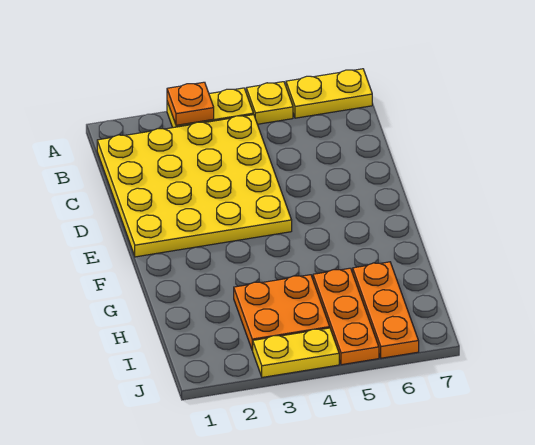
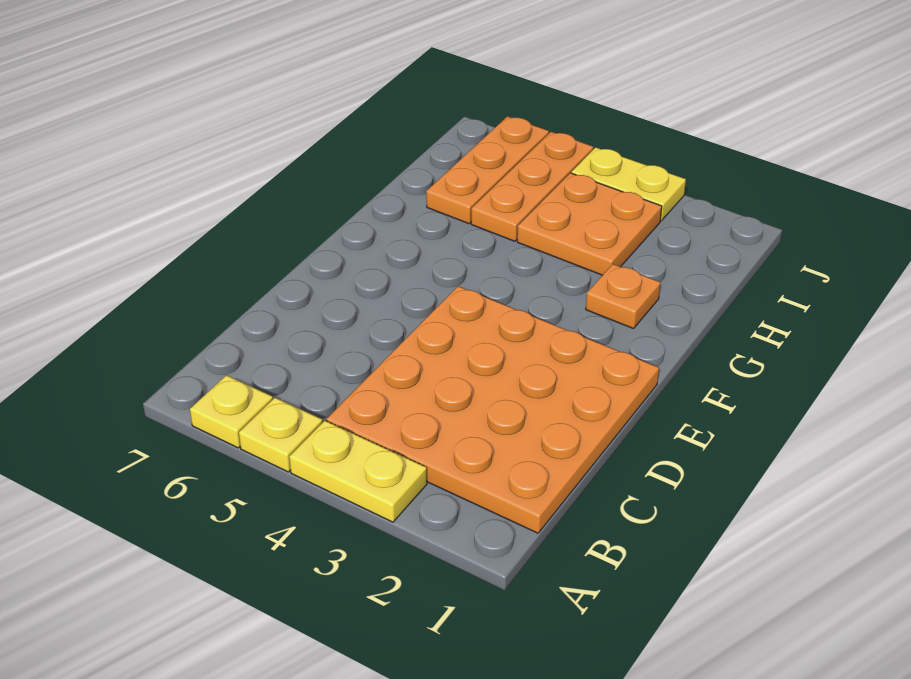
orange 1x1 plate [167,82,214,125] -> orange 1x1 plate moved to [586,264,660,329]
yellow 1x2 plate [286,69,372,118] -> yellow 1x1 plate [190,375,273,448]
yellow 4x4 plate [97,115,292,257] -> orange 4x4 plate [327,286,659,533]

